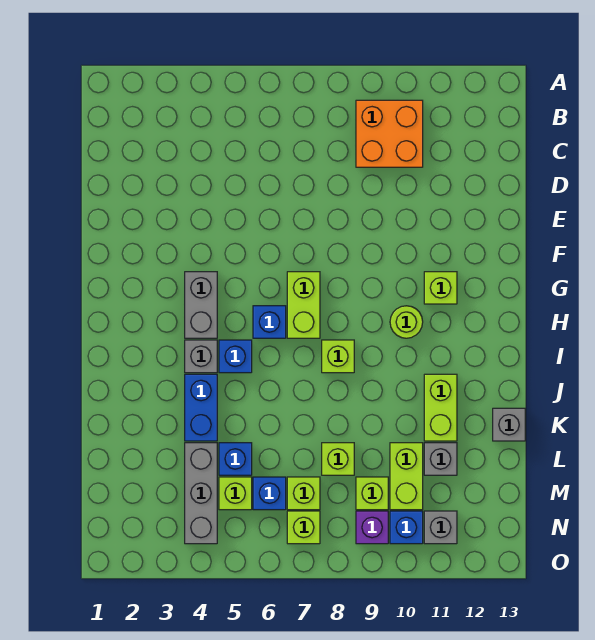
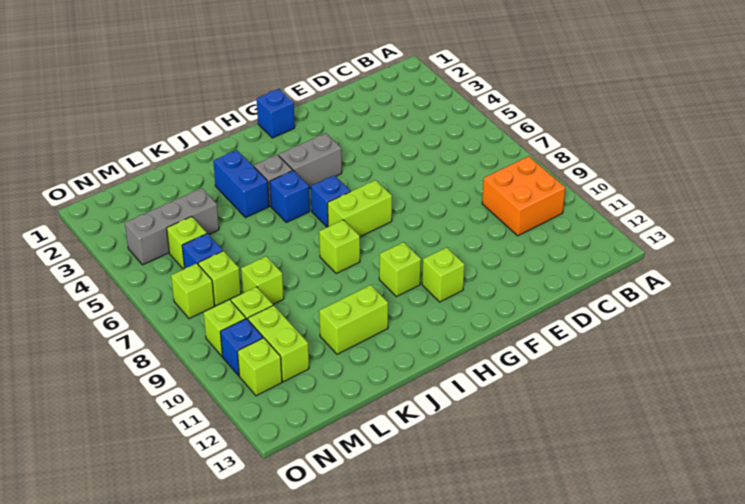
lime 1x1 round brick [390,306,423,338] -> lime 1x1 brick [379,242,421,297]
blue 1x2 brick [185,374,217,441] -> blue 1x2 brick turned to [213,150,269,218]
grey 1x1 brick [493,408,525,441] -> none
blue 1x1 brick [219,443,252,475] -> blue 1x1 brick moved to [257,89,295,138]
lime 1x2 brick [390,443,423,510] -> lime 1x2 brick turned to [248,305,309,382]
grey 1x1 brick [424,443,457,475] -> none
purple 1x1 brick [356,511,388,544] -> lime 1x1 brick [204,300,246,356]
grey 1x1 brick [424,511,457,544] -> lime 1x1 brick [237,338,282,396]

